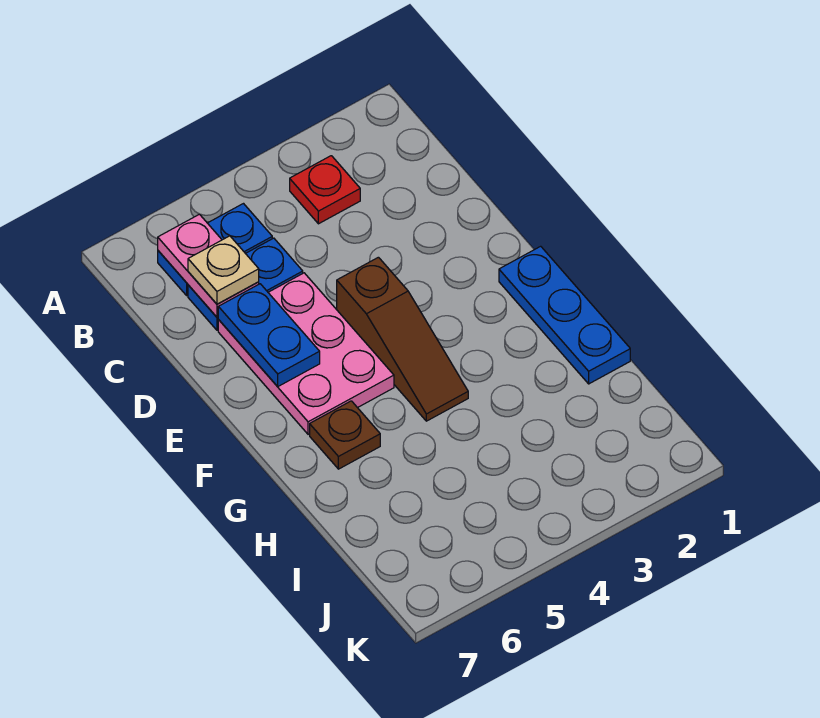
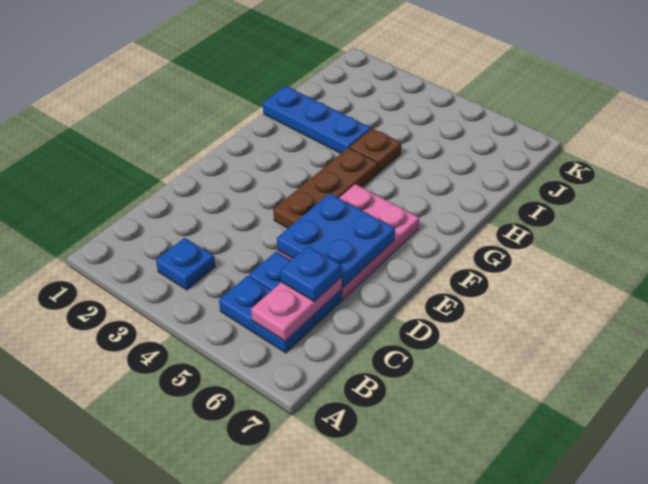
red 1x1 plate [290,156,360,224] -> blue 1x1 plate [156,238,215,290]
tan 1x1 plate [188,236,259,304] -> blue 1x1 plate [280,246,342,302]
blue 1x2 plate [218,284,320,387] -> blue 2x2 plate [277,194,395,288]
brown 1x3 slope [337,257,468,421] -> brown 1x3 plate [273,148,378,228]
blue 1x3 plate [499,246,630,384] -> blue 1x3 plate turned to [263,86,371,153]
brown 1x1 plate [310,401,380,469] -> brown 1x1 plate moved to [350,128,402,173]

